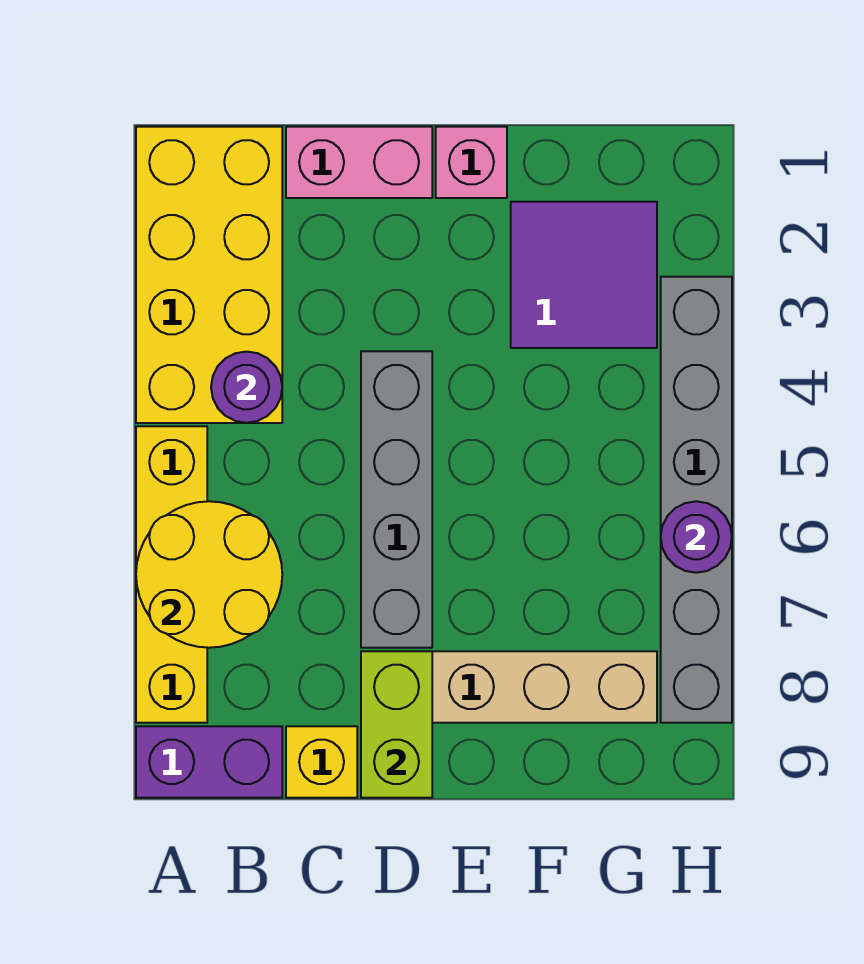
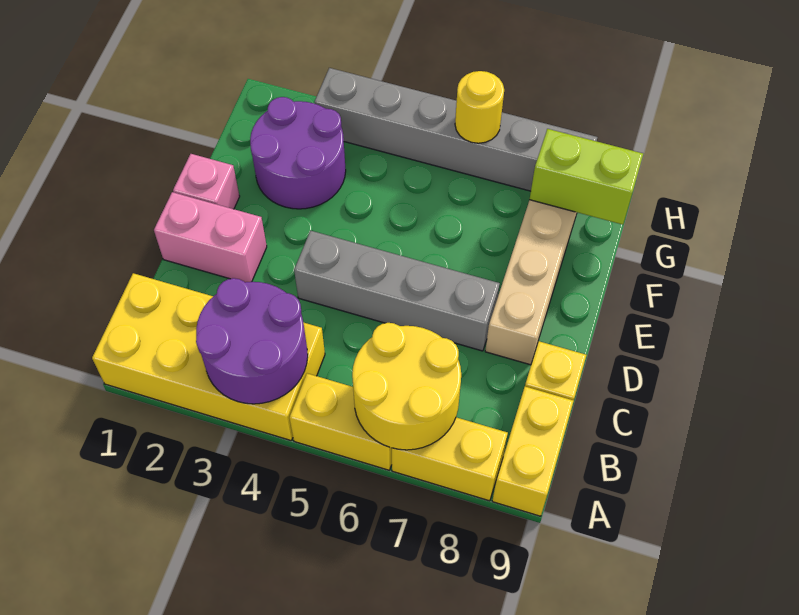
purple 1x2 brick [136,726,282,798] -> yellow 1x2 brick [492,387,574,516]
purple 1x1 round brick [211,352,282,423] -> purple 2x2 round brick [196,278,308,404]
pink 1x2 brick [286,127,432,198] -> pink 1x2 brick turned to [154,192,267,282]
lime 1x2 brick [361,651,432,798] -> lime 1x2 brick moved to [530,129,643,225]
purple 2x2 tile [511,202,657,348] -> purple 2x2 round brick [250,97,346,209]
purple 1x1 round brick [661,501,732,573] -> yellow 1x1 round brick [455,71,504,143]

